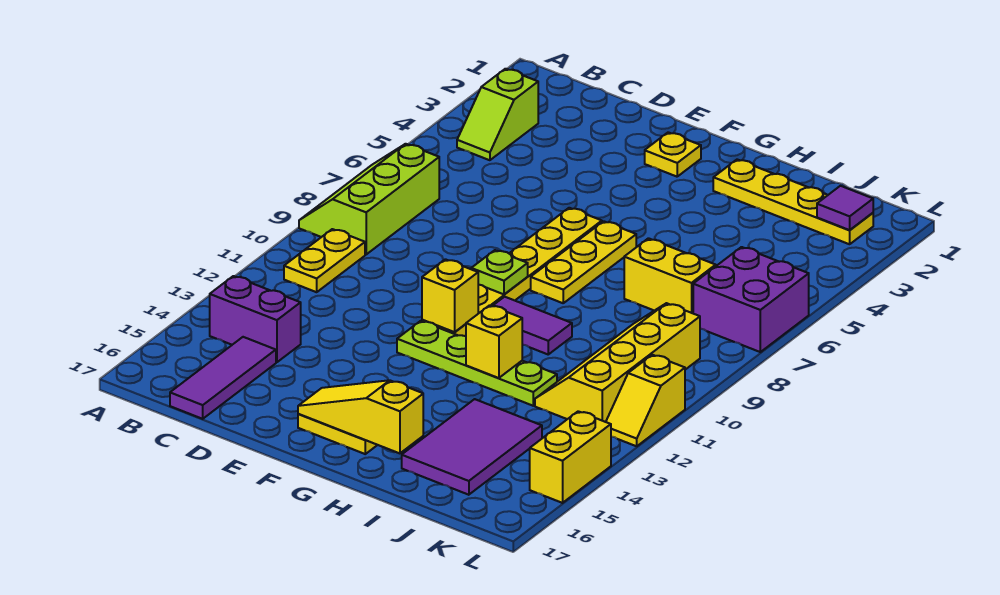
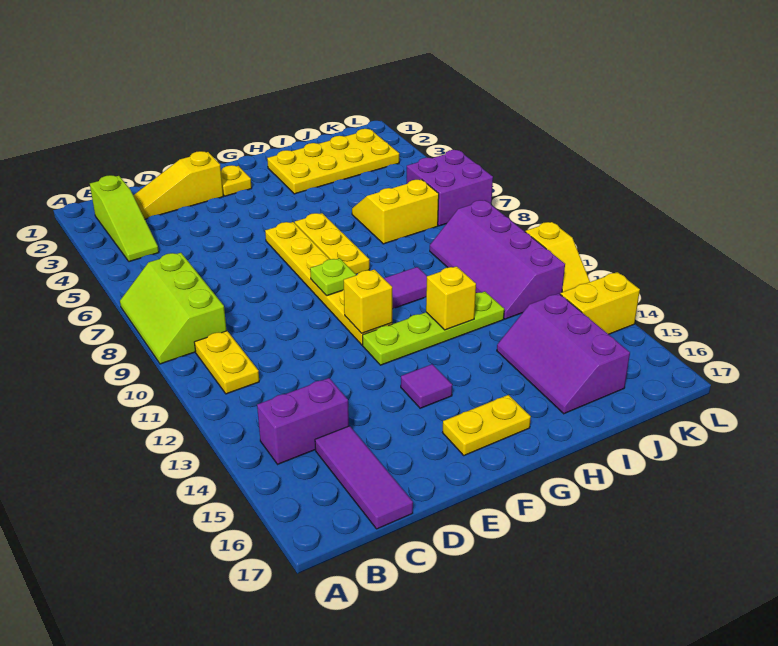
lime 1x2 slope [457,69,538,160] -> lime 1x3 slope [90,175,159,262]
yellow 1x3 slope [298,380,423,453] -> yellow 1x3 slope moved to [133,151,223,219]
yellow 1x4 plate [713,160,873,244] -> yellow 2x4 plate [267,129,399,194]
purple 2x3 tile [402,399,542,495] -> purple 2x3 slope [497,294,630,414]
yellow 2x4 slope [535,303,700,422] -> purple 2x4 slope [430,200,565,319]
purple 1x1 tile [817,186,873,230] -> purple 1x1 tile moved to [401,364,452,408]
yellow 1x2 brick [530,411,611,503] -> yellow 1x2 brick turned to [560,272,640,334]

